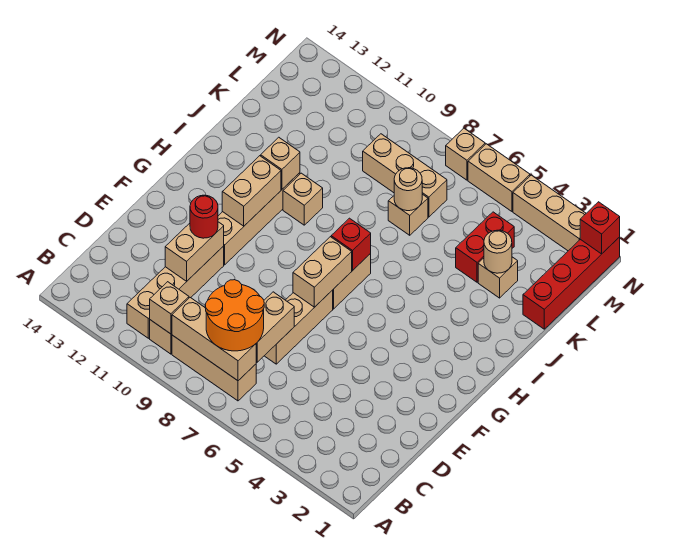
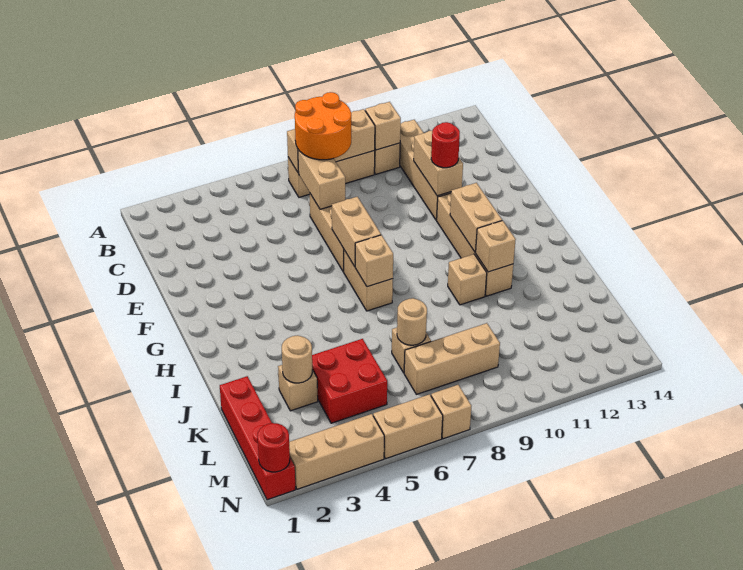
red 1x1 brick [331,218,371,270] -> tan 1x1 brick [355,235,393,287]
red 1x2 brick [456,212,514,282] -> red 2x2 brick [312,339,387,423]
red 1x1 brick [580,202,620,254] -> red 1x1 round brick [257,423,290,472]

